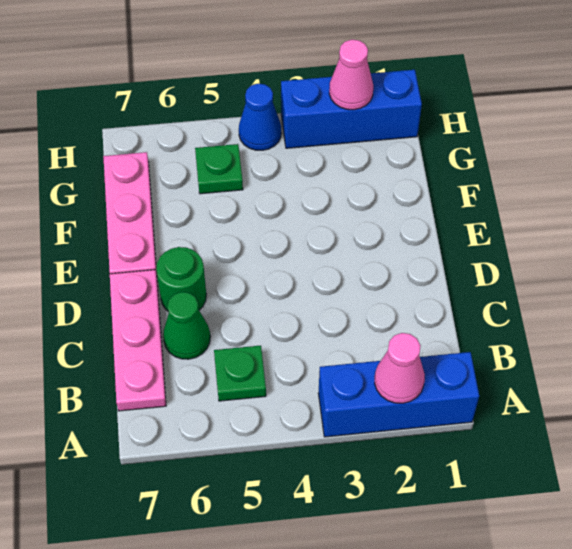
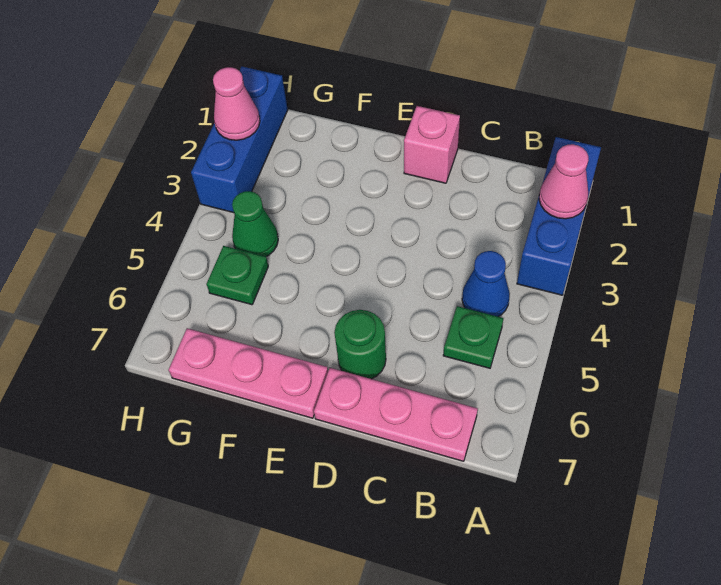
green 1x1 cone [163,292,210,359] -> green 1x1 cone moved to [232,191,278,257]
none -> pink 1x1 brick [404,106,460,183]
blue 1x1 cone [239,84,281,150] -> blue 1x1 cone moved to [462,251,510,317]

